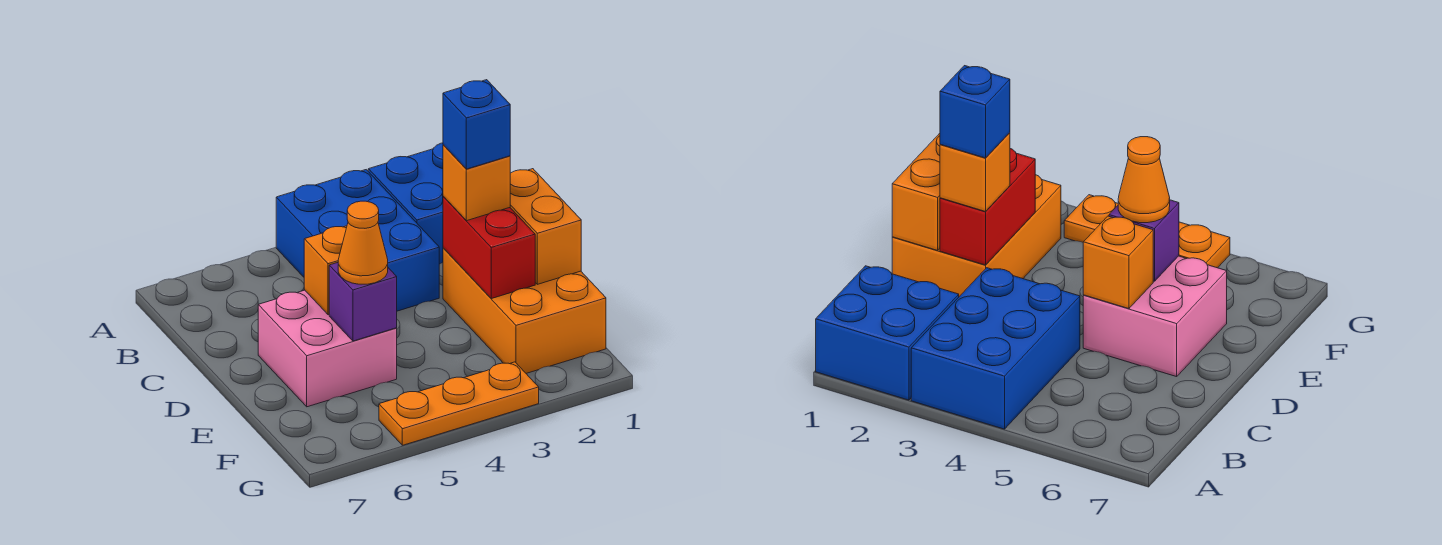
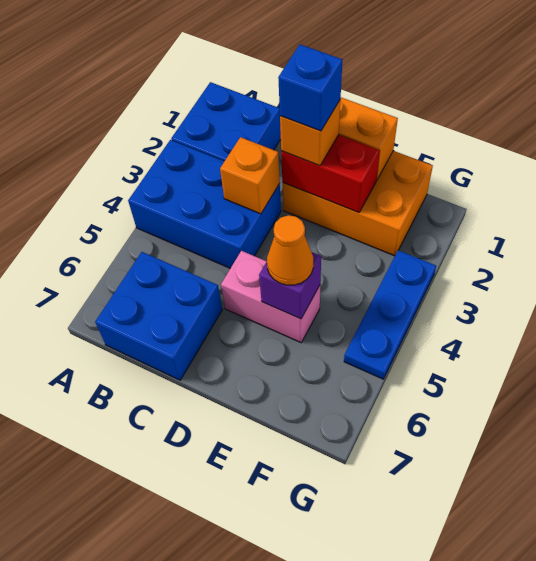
none -> blue 2x2 brick [95,252,222,380]
pink 2x2 brick [258,290,397,407] -> pink 1x2 brick [221,251,320,343]
orange 1x1 brick [304,226,347,315] -> orange 1x1 brick moved to [220,137,280,214]
orange 1x3 plate [379,362,539,445] -> blue 1x3 plate [344,250,436,379]

